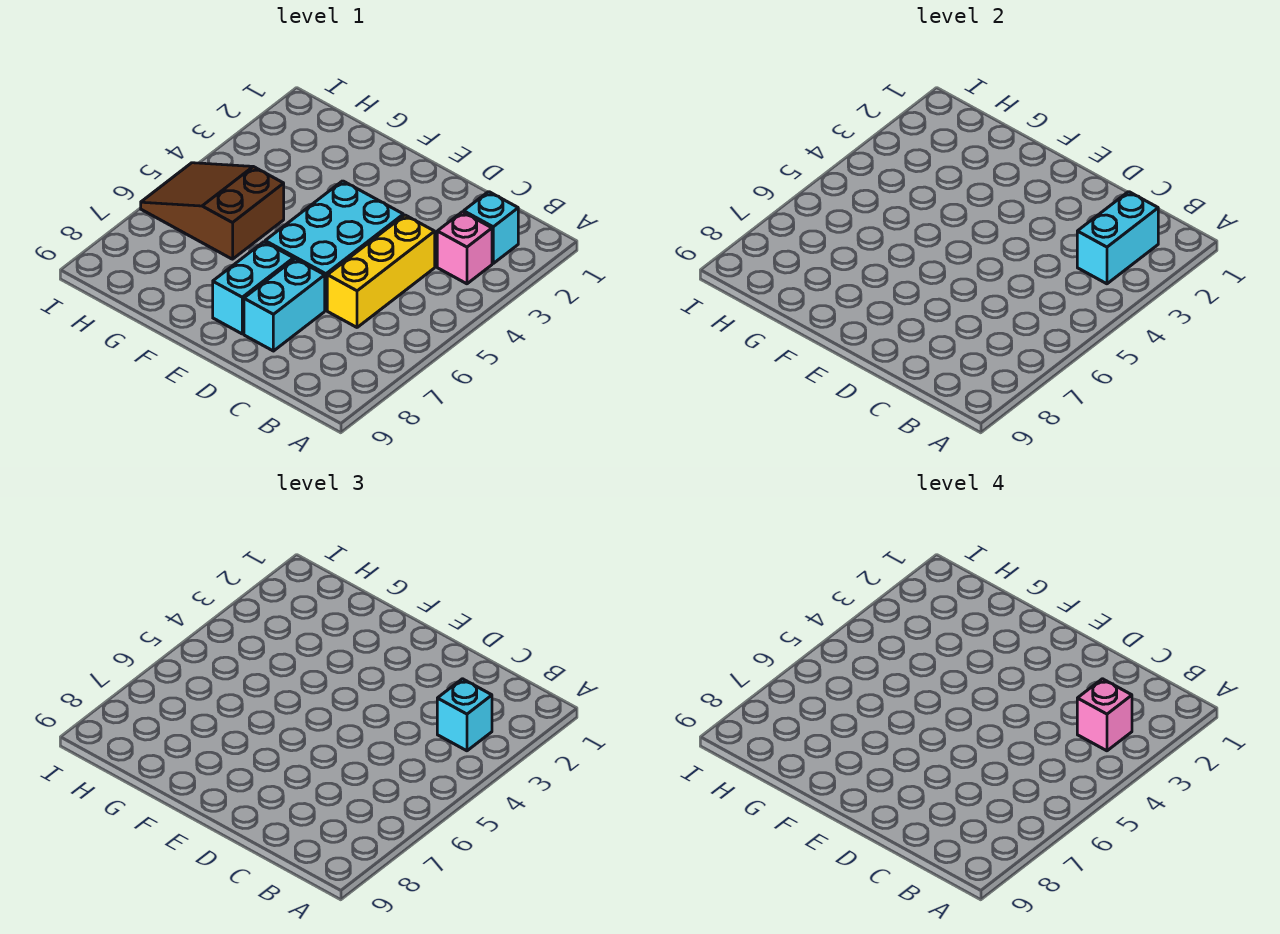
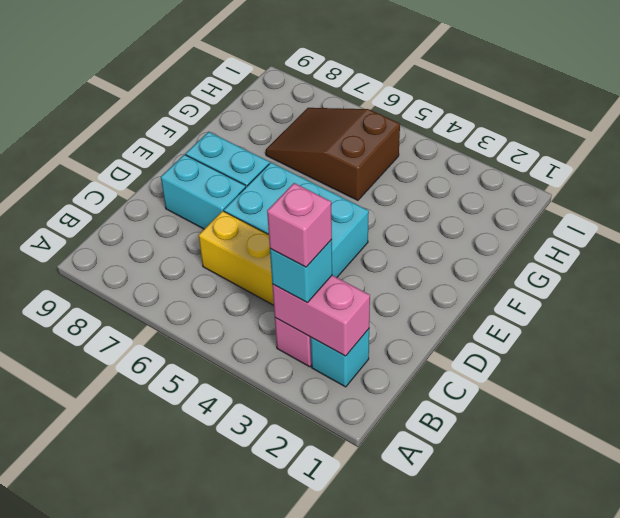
cyan 1x2 brick [1077,192,1158,284] -> pink 1x2 brick [272,275,370,356]
brown 2x3 slope [141,163,284,259] -> brown 2x3 slope turned to [266,108,400,200]

